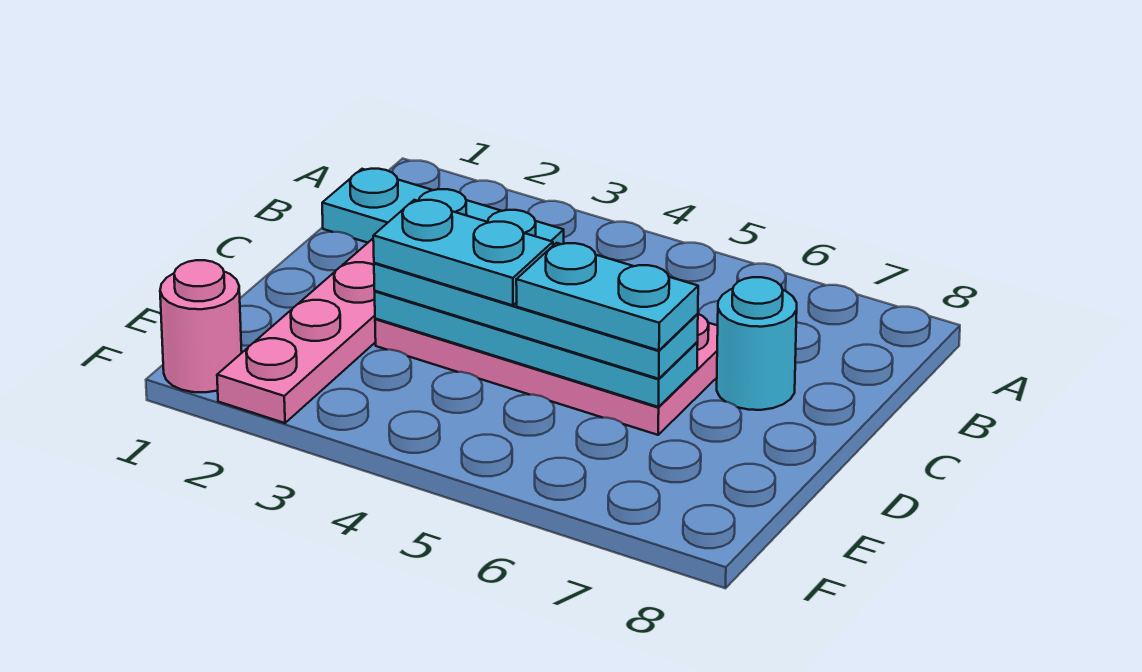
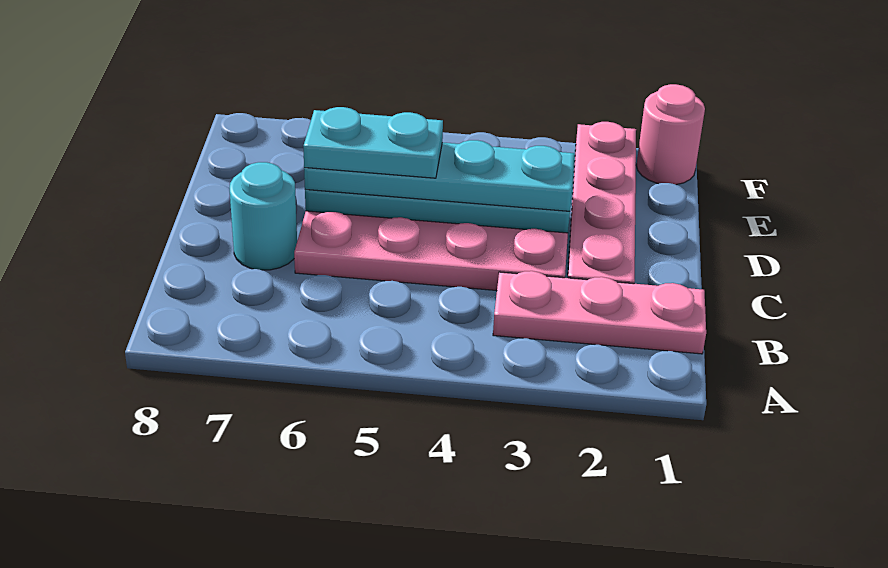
cyan 1x3 plate [322,169,564,245] -> pink 1x3 plate [493,271,706,354]
cyan 1x2 plate [373,200,553,305] -> none

